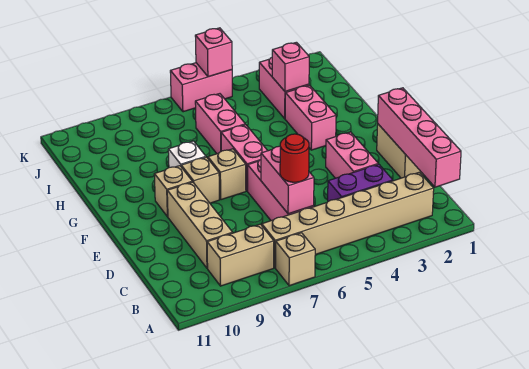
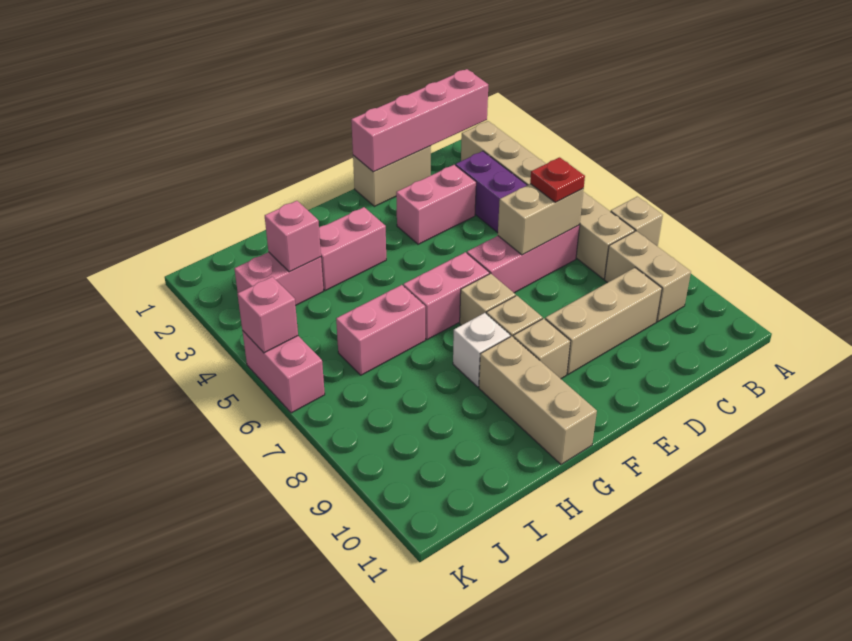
pink 1x2 brick [261,146,314,214] -> tan 1x2 brick [498,184,584,255]
red 1x1 round brick [280,134,309,182] -> red 1x1 plate [530,157,585,202]
none -> tan 1x3 brick [479,336,597,464]

